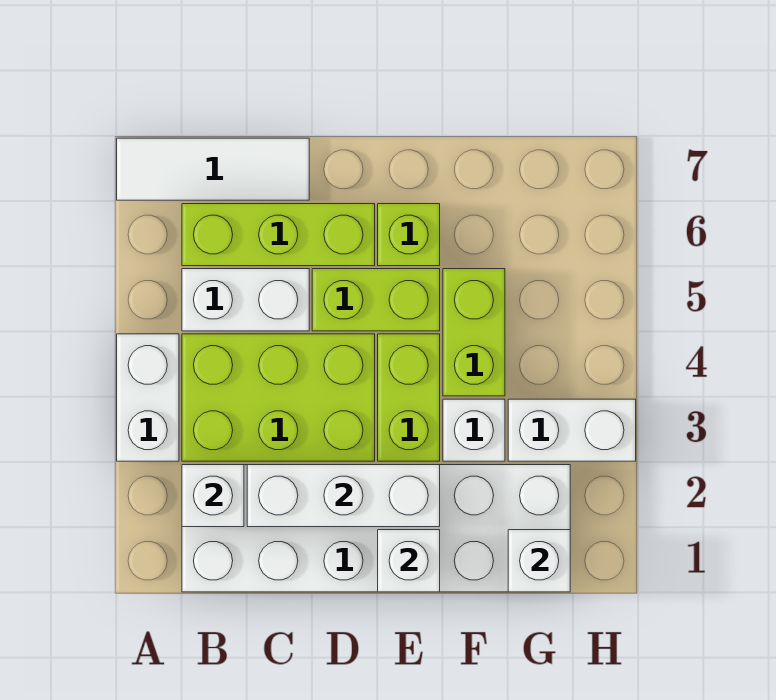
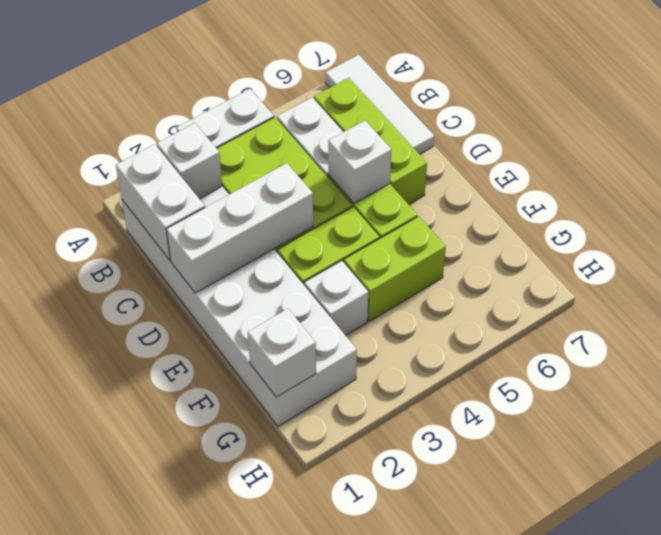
white 1x3 brick [247,465,440,527] -> white 1x3 brick turned to [166,163,313,293]
white 1x1 brick [378,530,440,592] -> white 1x1 brick moved to [328,121,392,203]
lime 1x1 brick [378,204,440,266] -> none
white 1x2 brick [508,399,636,461] -> white 1x2 brick moved to [116,144,205,260]

